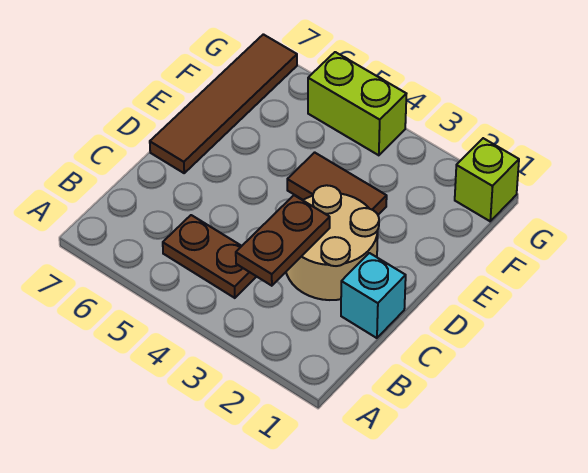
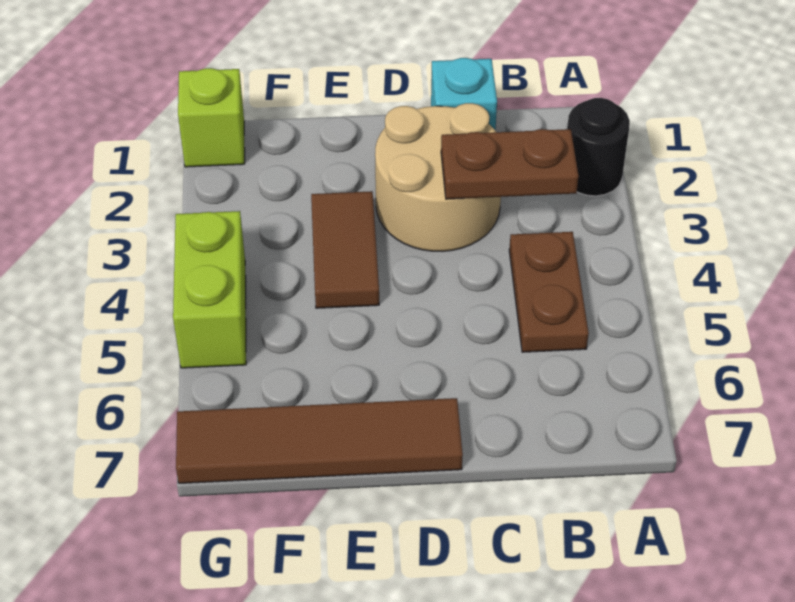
none -> black 1x1 round brick [567,98,630,196]

